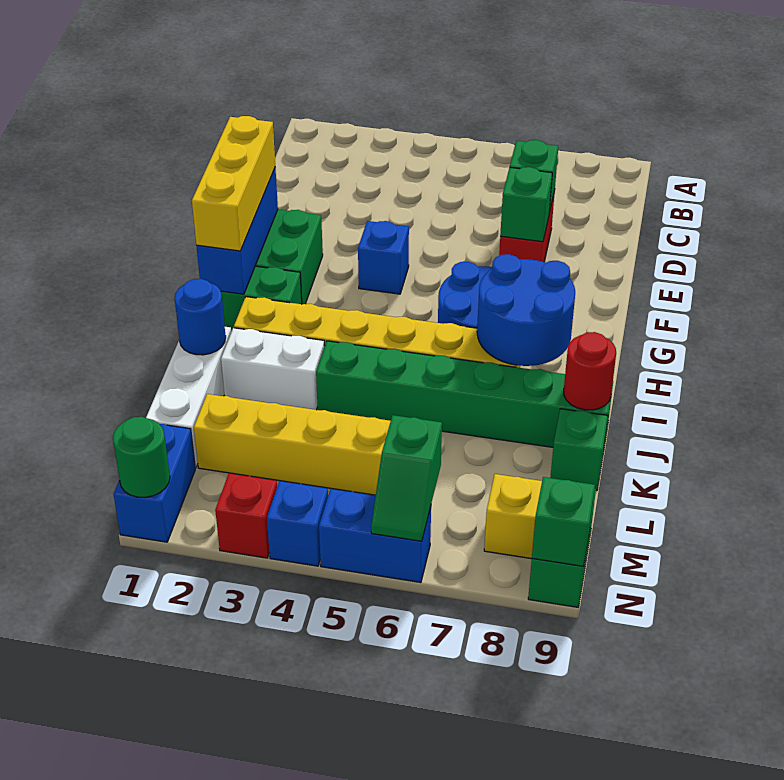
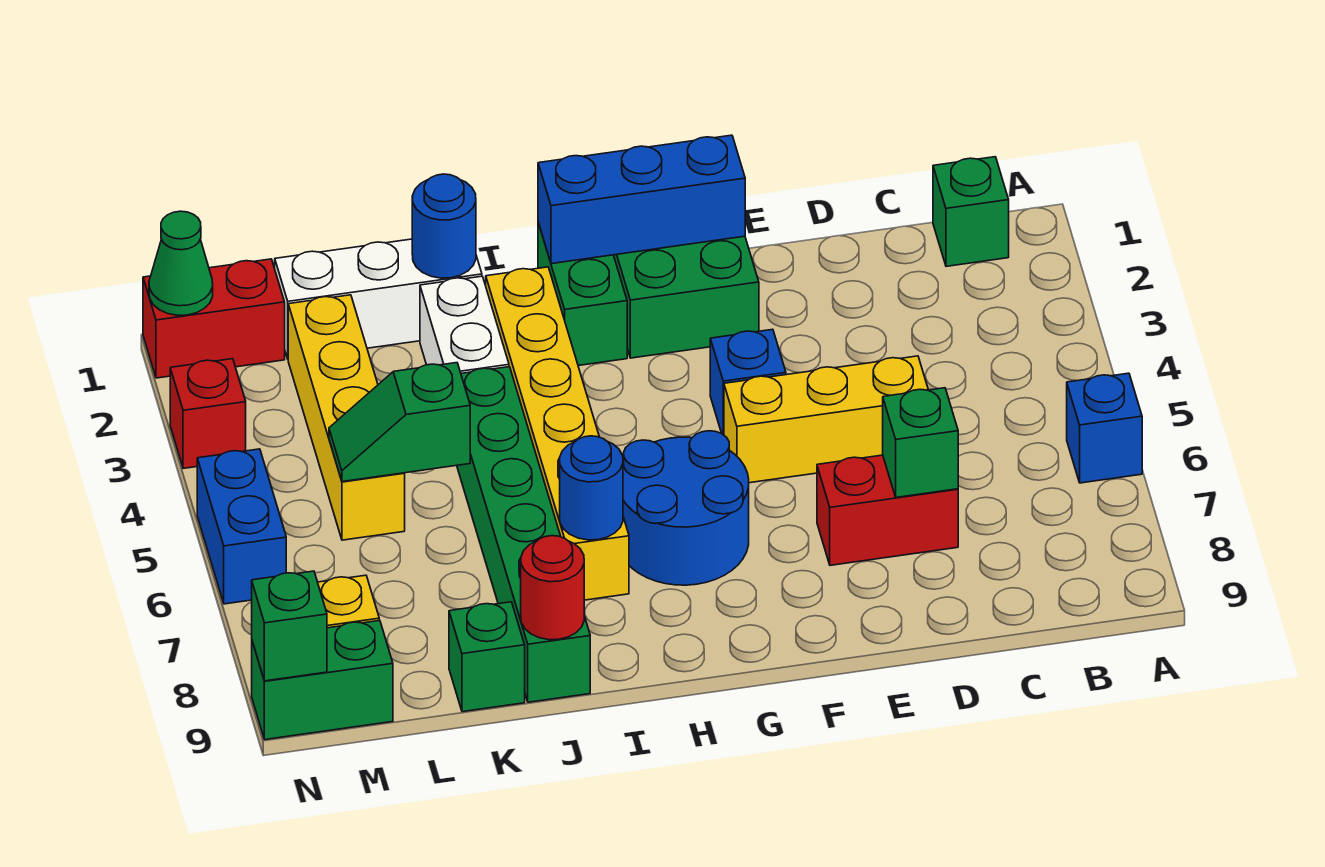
green 1x1 brick [500,167,552,242] -> green 1x1 brick moved to [933,157,1009,266]
yellow 1x3 brick [192,116,275,251] -> yellow 1x3 brick moved to [724,356,928,483]
blue 2x2 round brick [477,254,575,366] -> blue 1x1 round brick [560,436,623,540]
blue 1x2 brick [114,424,195,542] -> red 1x2 brick [143,259,285,378]
green 1x2 slope [371,415,442,541] -> green 1x2 slope moved to [329,363,470,482]
green 1x1 round brick [113,417,170,497] -> green 1x1 cone [149,211,213,315]
blue 1x1 brick [267,481,328,566] -> blue 1x1 brick moved to [1067,373,1142,483]

